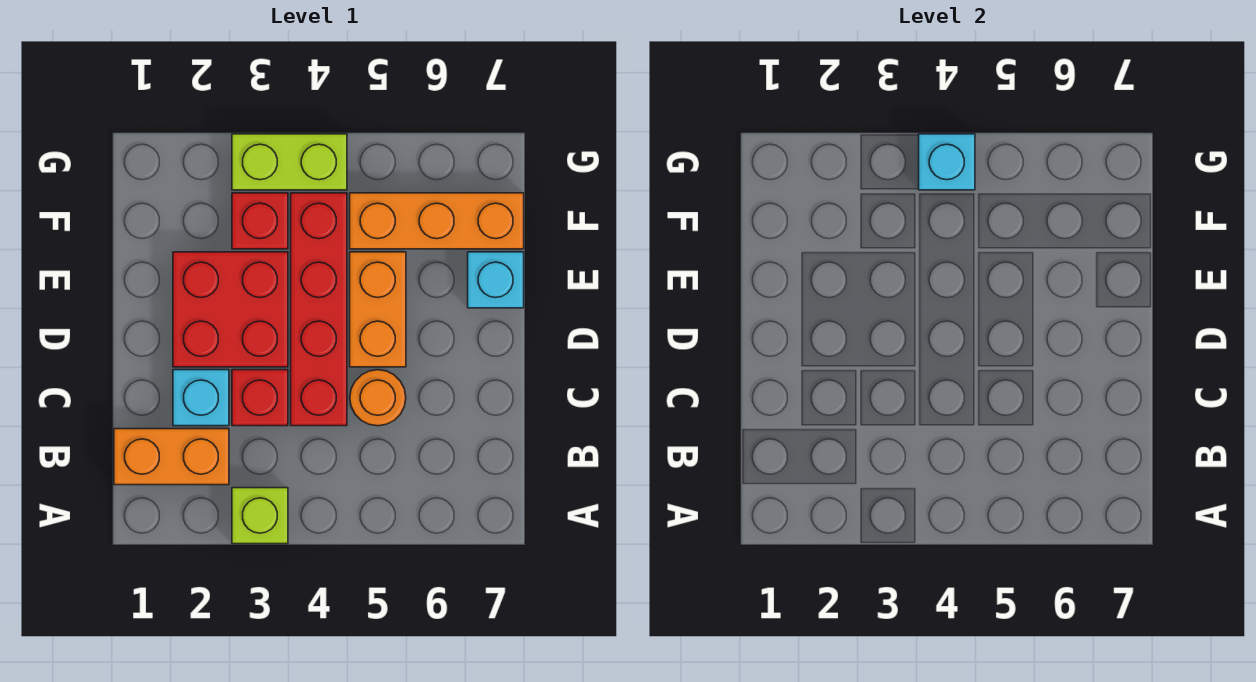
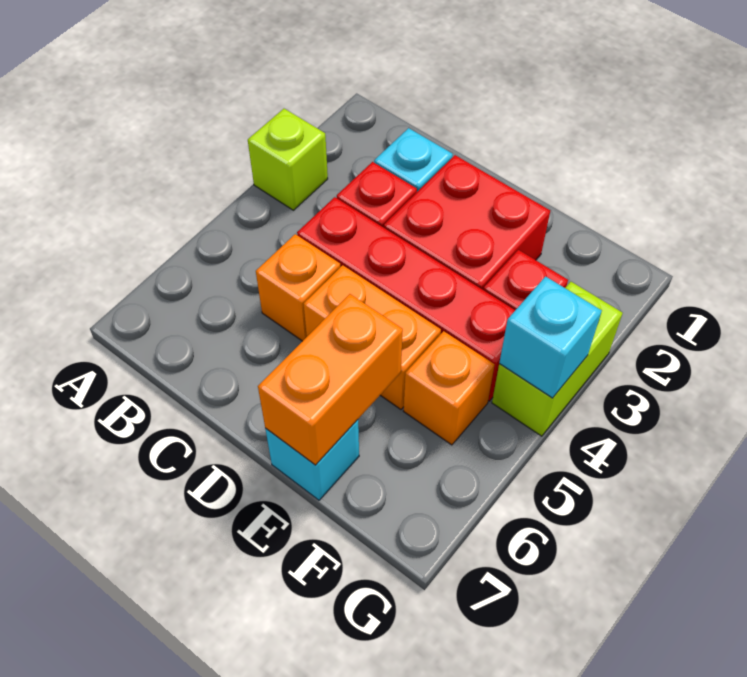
orange 1x2 brick [114,429,229,485] -> orange 1x2 brick moved to [258,294,403,465]
orange 1x1 round brick [350,370,406,426] -> orange 1x1 brick [256,234,340,341]
orange 1x3 brick [350,193,524,249] -> orange 1x1 brick [404,331,495,445]

